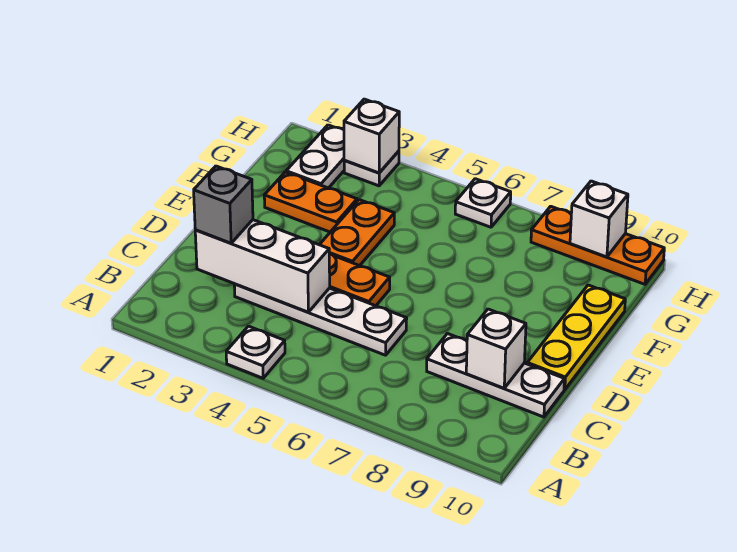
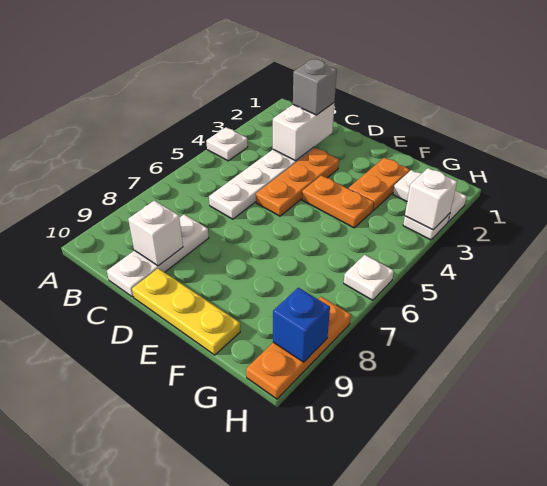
white 1x3 brick [195,220,330,312] -> white 1x2 brick [273,103,334,161]
white 1x1 brick [570,181,628,257] -> blue 1x1 brick [273,288,330,362]

